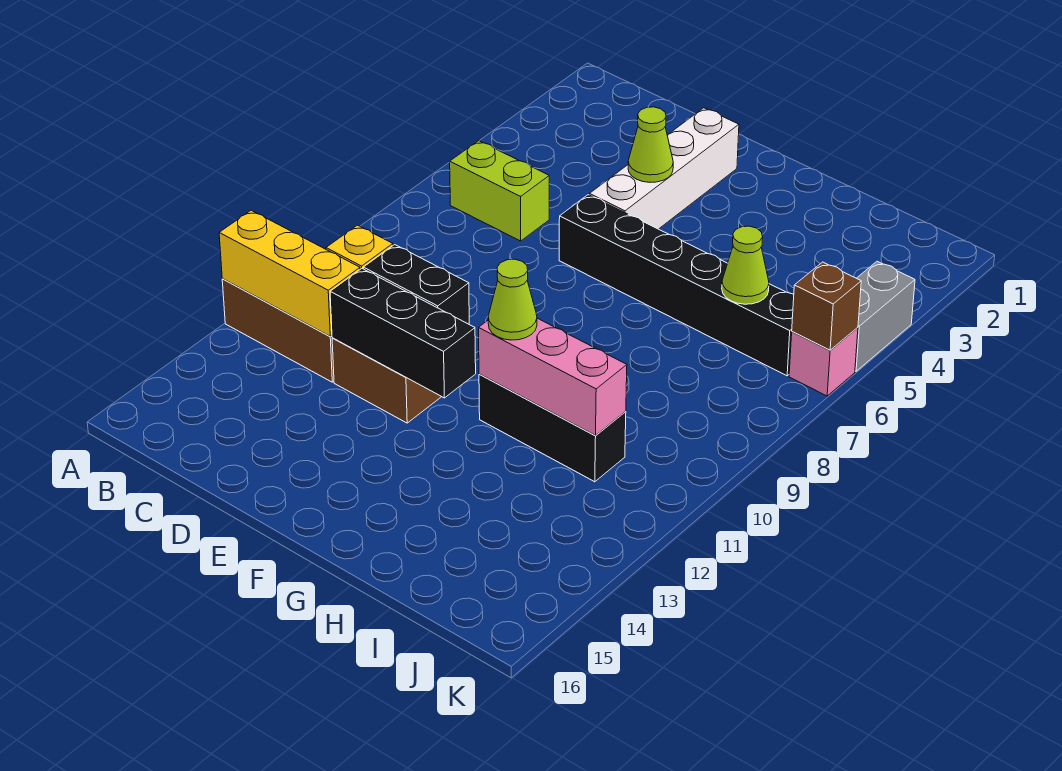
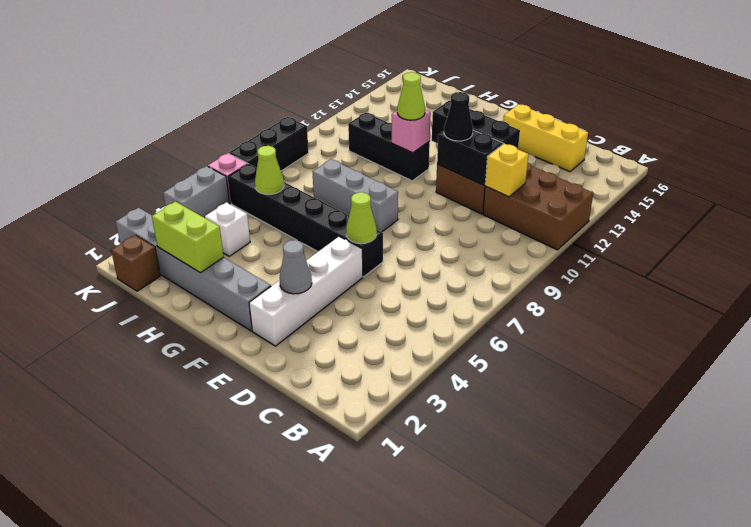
yellow 1x3 brick [219,210,360,337] -> yellow 1x3 brick moved to [503,104,588,172]
lime 1x2 brick [450,141,549,241] -> lime 1x2 brick moved to [152,202,224,273]
none -> grey 1x1 cone [279,240,312,294]
lime 1x1 cone [628,107,673,182] -> lime 1x1 cone moved to [346,192,377,244]
none -> black 1x1 cone [444,92,473,141]
none -> grey 1x6 brick [116,208,271,331]
none -> grey 1x3 brick [312,159,398,232]
pink 1x3 brick [479,318,627,436] -> pink 1x1 brick [391,110,431,153]
none -> white 1x1 brick [205,202,250,256]
brown 1x1 brick [792,262,861,350] -> brown 1x1 brick moved to [111,235,160,291]
none -> black 1x3 brick [229,117,309,171]

